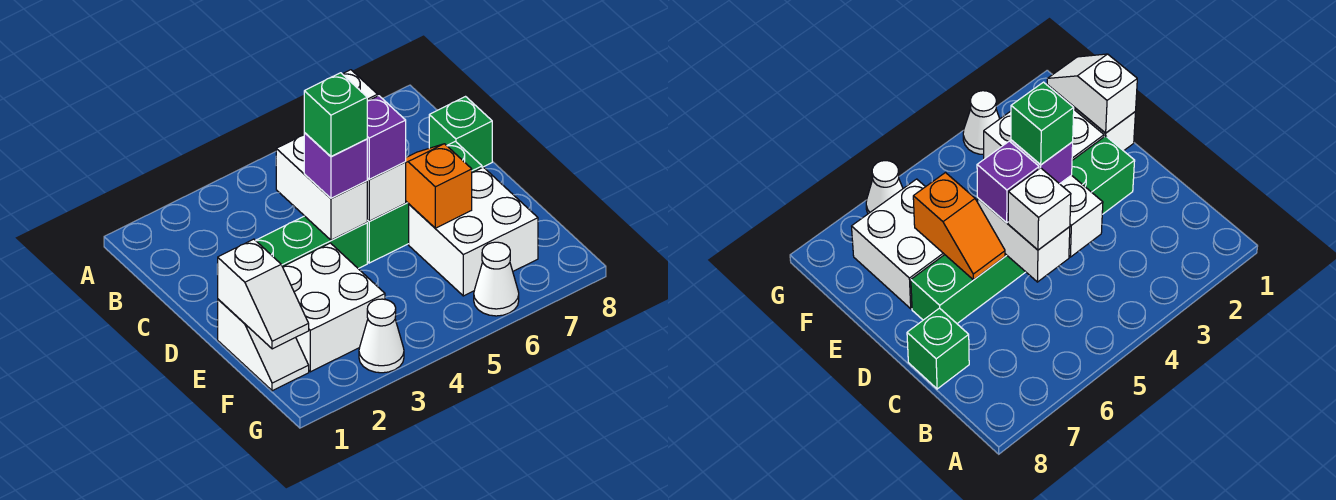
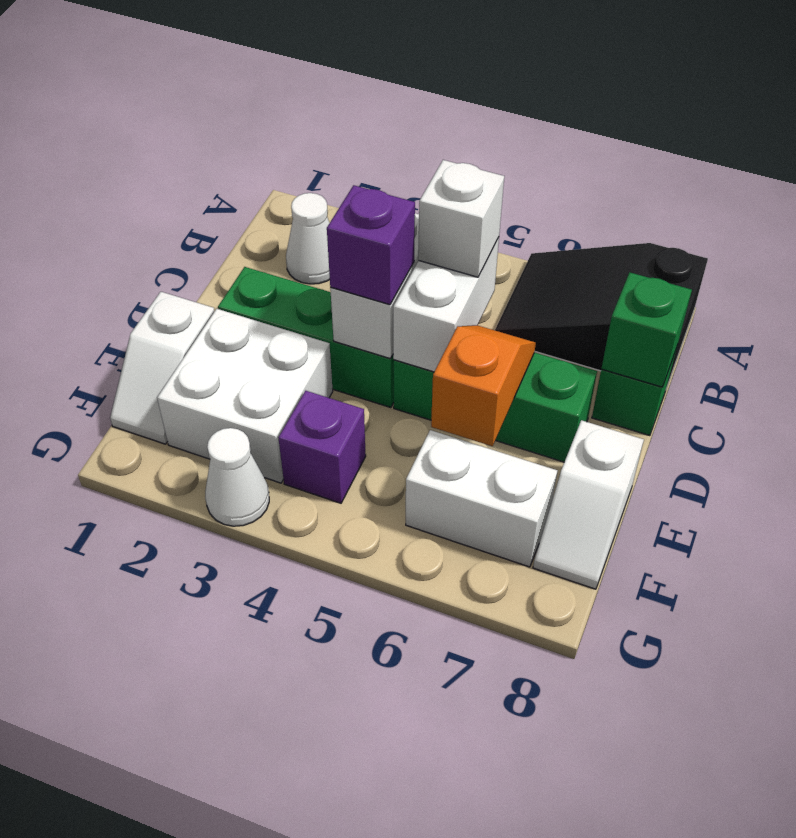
none -> black 2x3 slope [495,243,708,386]
green 1x1 brick [304,73,367,156] -> green 1x1 brick moved to [601,272,692,387]
purple 1x1 brick [367,96,406,179] -> purple 1x1 brick moved to [278,391,366,503]
white 1x2 slope [217,239,309,349] -> white 1x2 slope moved to [533,420,644,589]
white 2x2 brick [409,167,538,296] -> white 1x2 brick [406,430,557,567]
white 1x1 cone [474,242,519,316] -> white 1x1 cone moved to [286,193,330,284]

